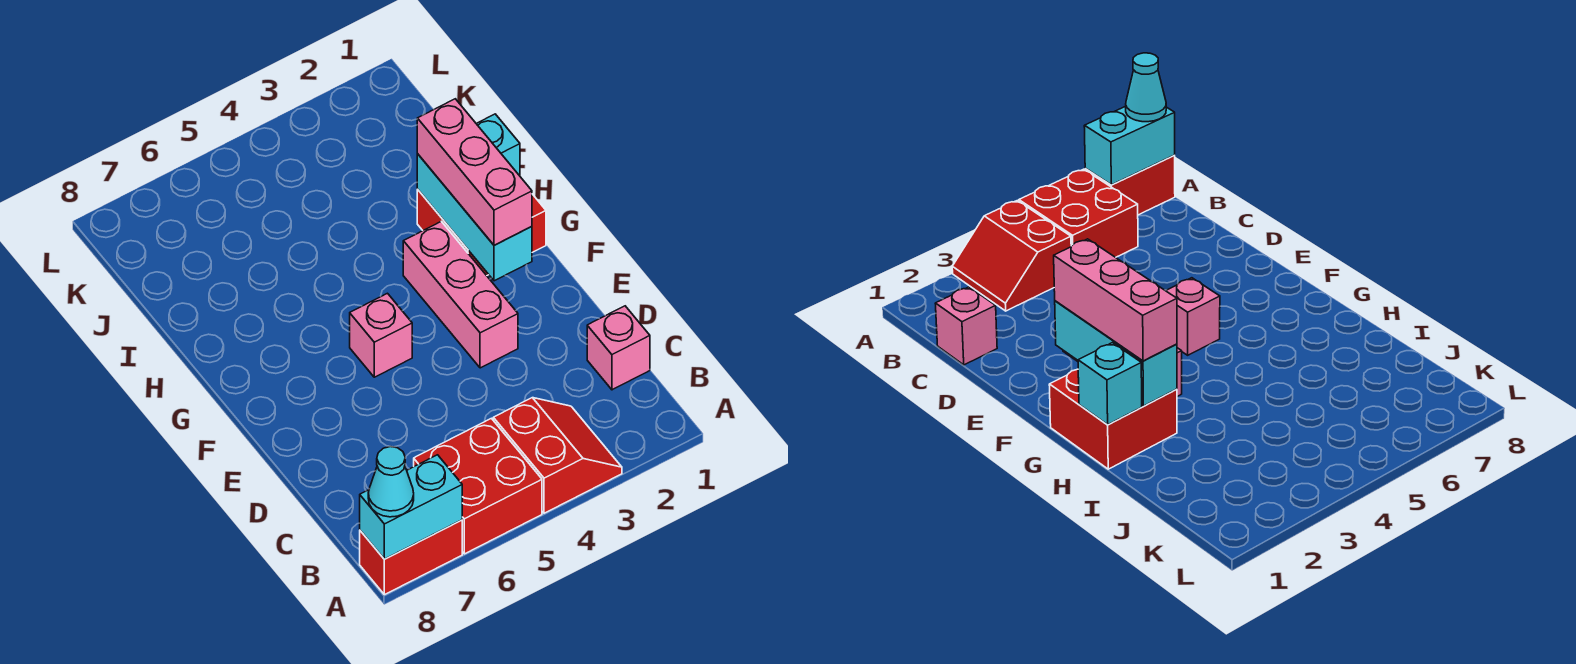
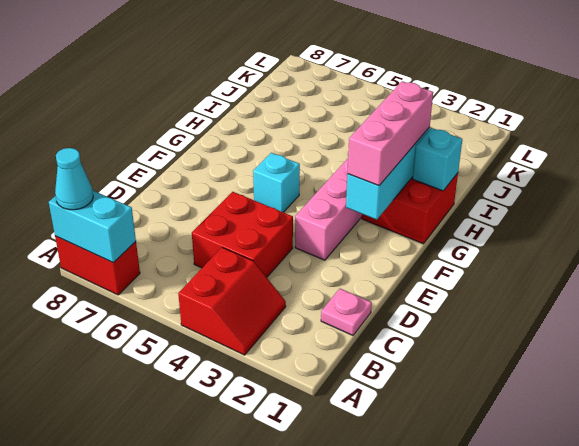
red 2x2 brick [414,418,542,554] -> red 2x2 brick moved to [192,192,293,277]
pink 1x1 brick [587,306,650,390] -> pink 1x1 plate [321,289,372,335]
pink 1x1 brick [350,293,412,377] -> cyan 1x1 brick [253,153,300,212]

